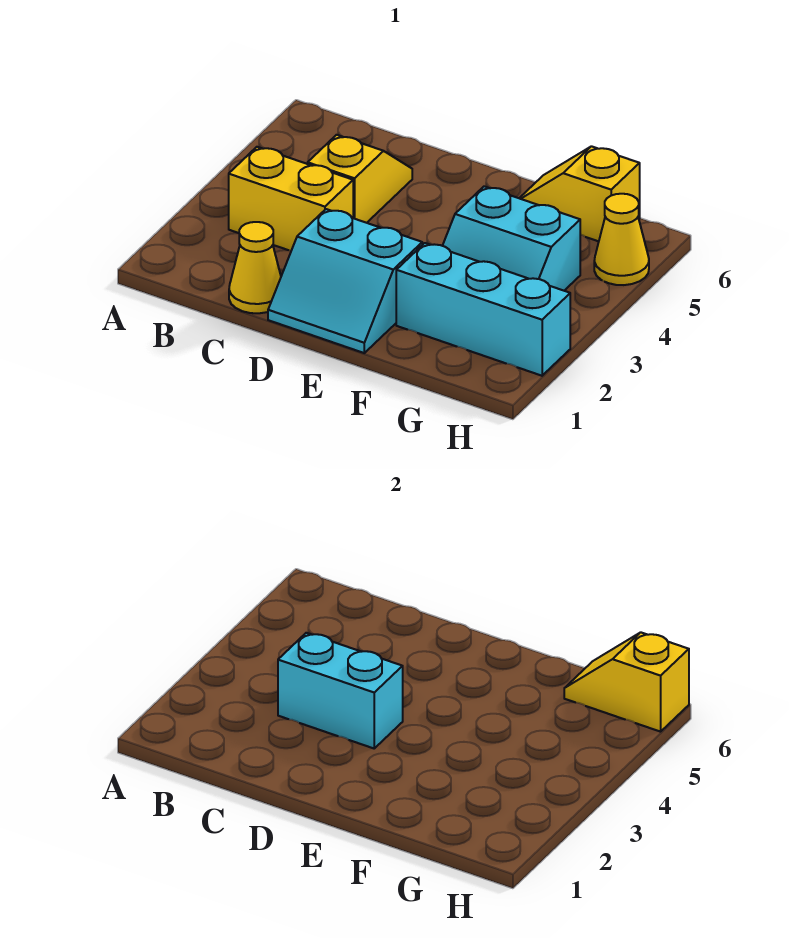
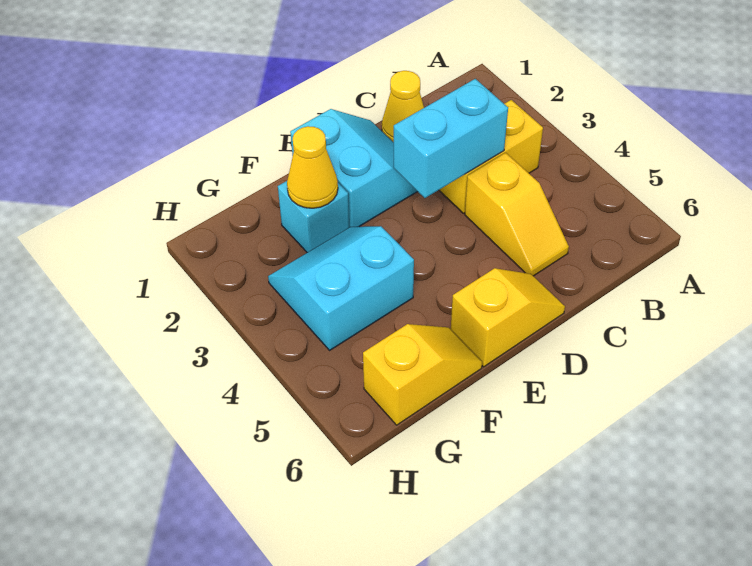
cyan 2x2 slope [268,209,422,353] -> cyan 2x2 slope turned to [290,109,418,227]
cyan 1x3 brick [396,243,570,376] -> cyan 1x1 brick [278,181,350,253]
yellow 1x2 slope [564,632,689,732] -> yellow 1x2 slope moved to [451,268,565,367]
yellow 1x1 cone [594,194,649,285] -> yellow 1x1 cone moved to [287,126,338,208]

